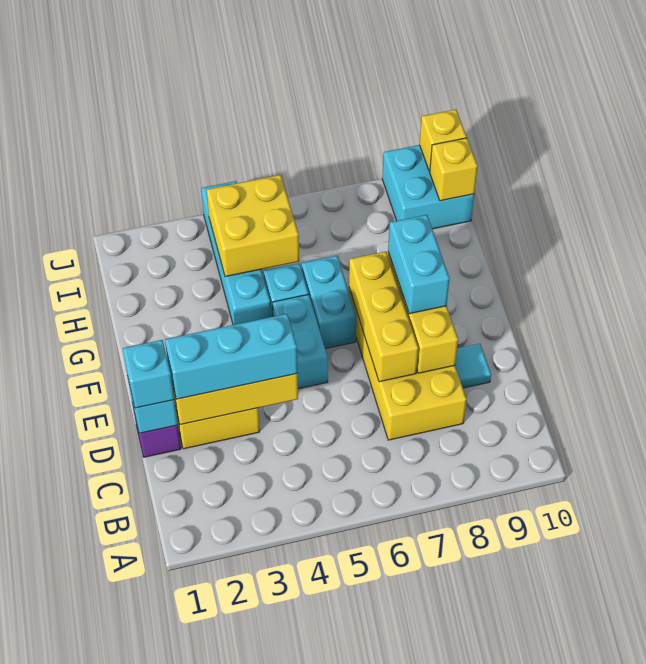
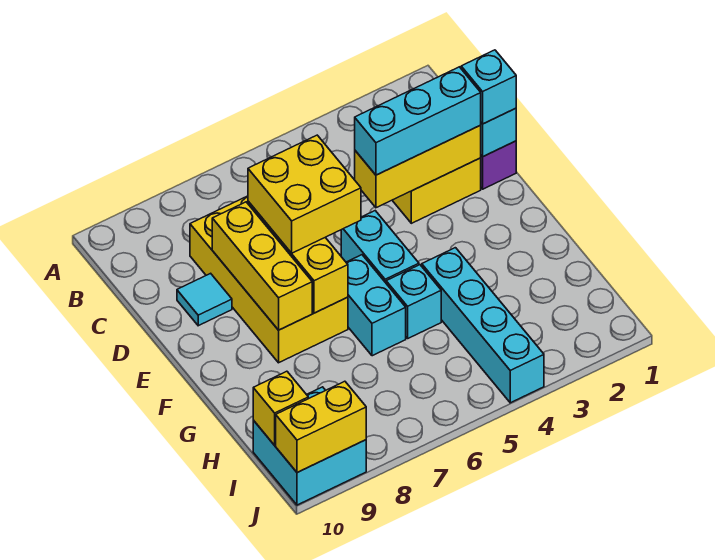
cyan 1x2 brick [388,215,449,314] -> none
yellow 2x2 brick [207,175,299,277] -> yellow 2x2 brick moved to [248,135,361,253]
yellow 1x1 brick [420,109,466,172] -> yellow 1x2 brick [276,381,366,473]

